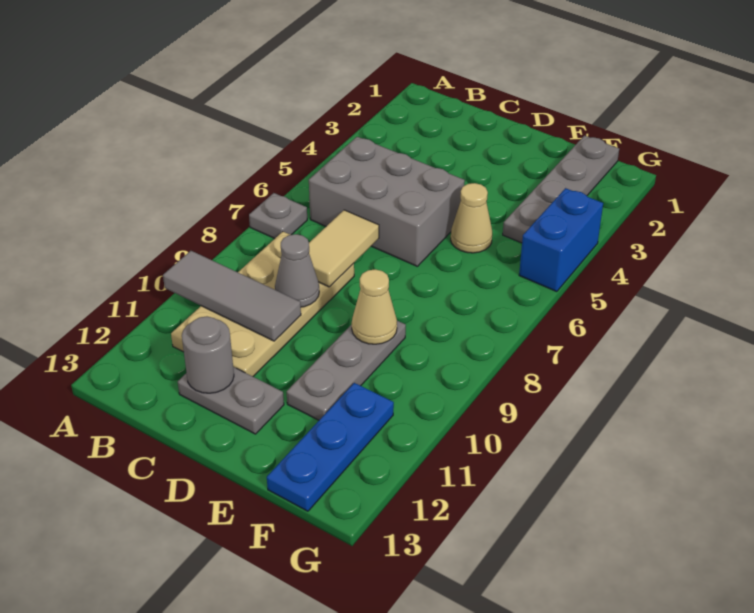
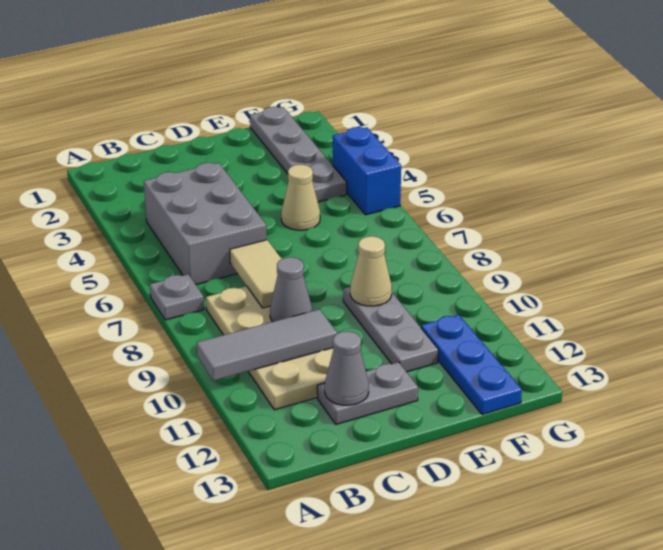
grey 2x3 brick [309,137,465,266] -> grey 2x3 brick turned to [144,163,266,285]
grey 1x1 round brick [182,316,234,393] -> grey 1x1 cone [325,331,369,405]

